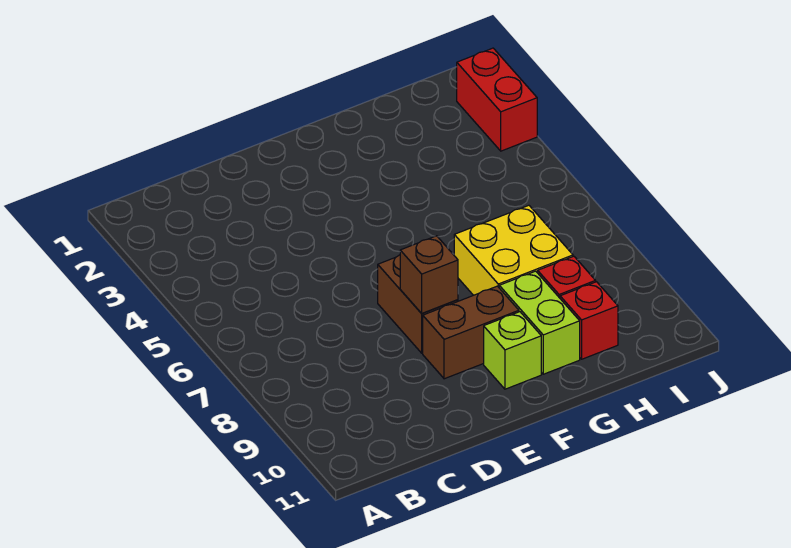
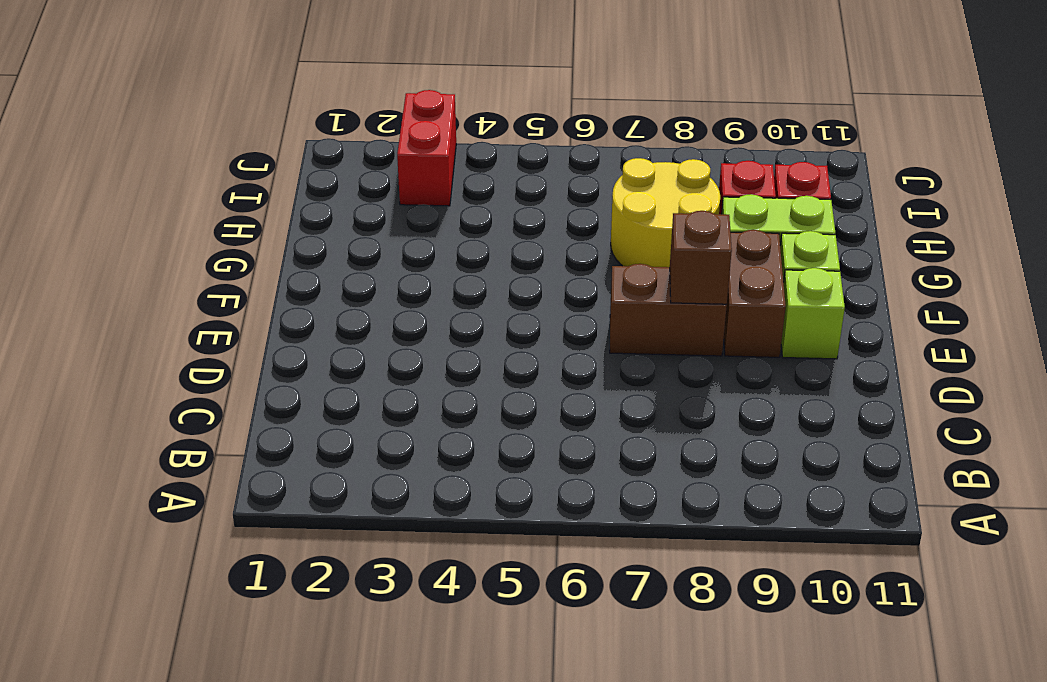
none -> lime 1x1 brick [781,268,845,359]
yellow 2x2 brick [454,205,573,295] -> yellow 2x2 round brick [611,158,720,267]
red 1x2 brick [457,48,537,151] -> red 1x2 brick turned to [397,90,456,206]

